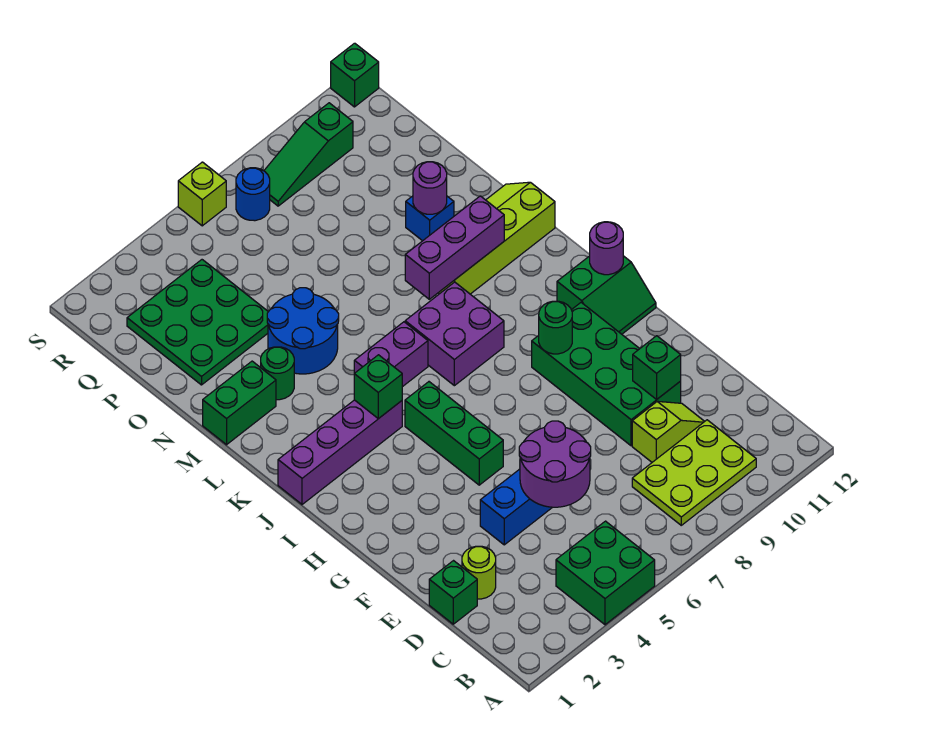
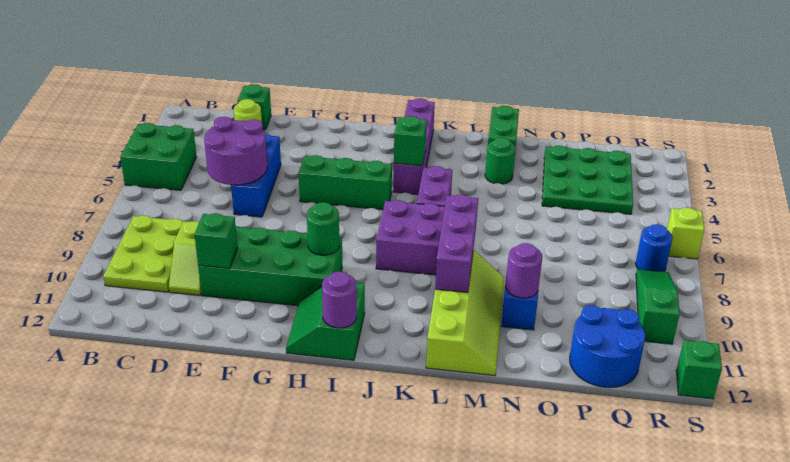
blue 2x2 round brick [267,288,339,374] -> blue 2x2 round brick moved to [570,305,645,387]

